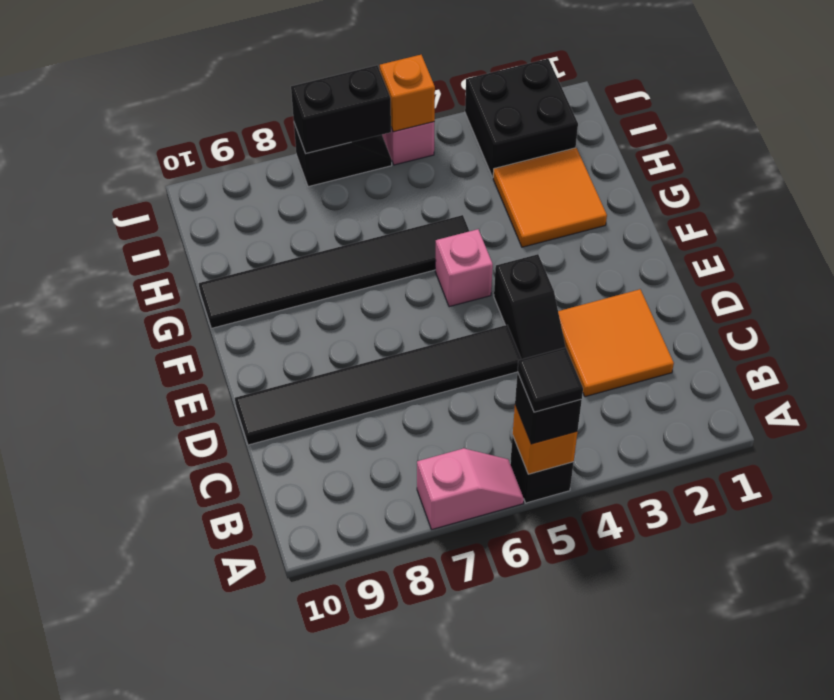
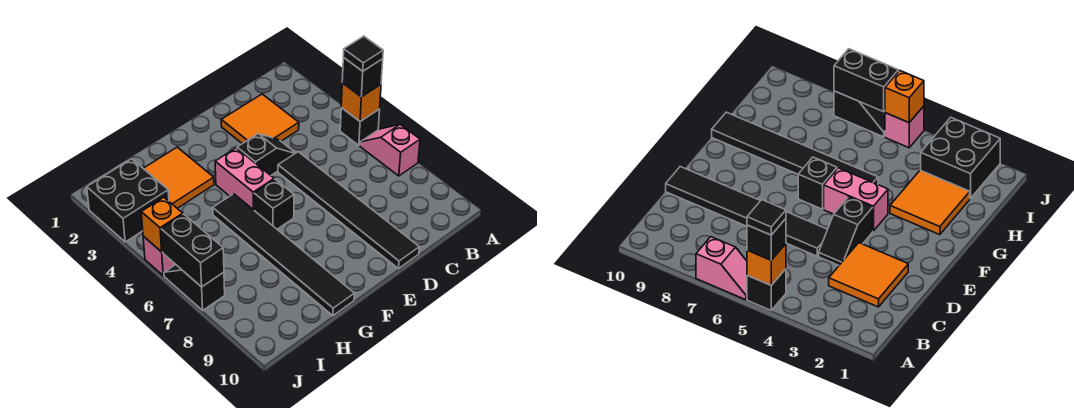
pink 1x1 brick [435,229,493,307] -> pink 1x2 brick [215,148,274,210]
none -> black 1x1 brick [254,179,294,229]

